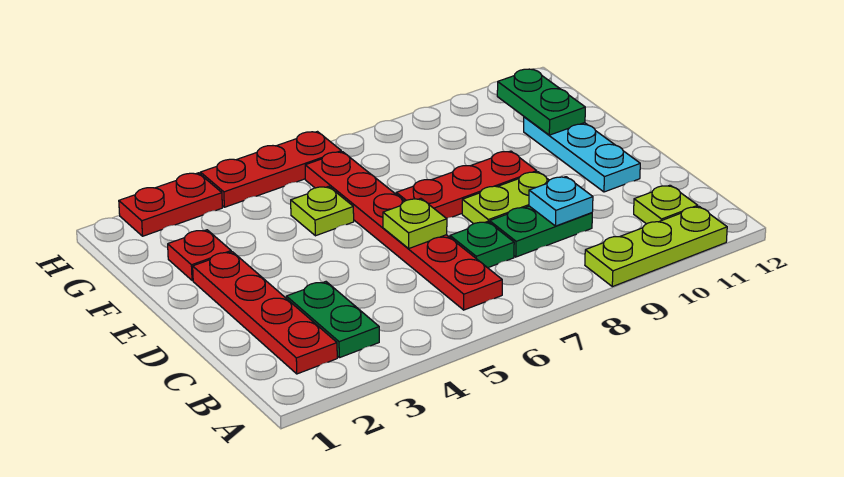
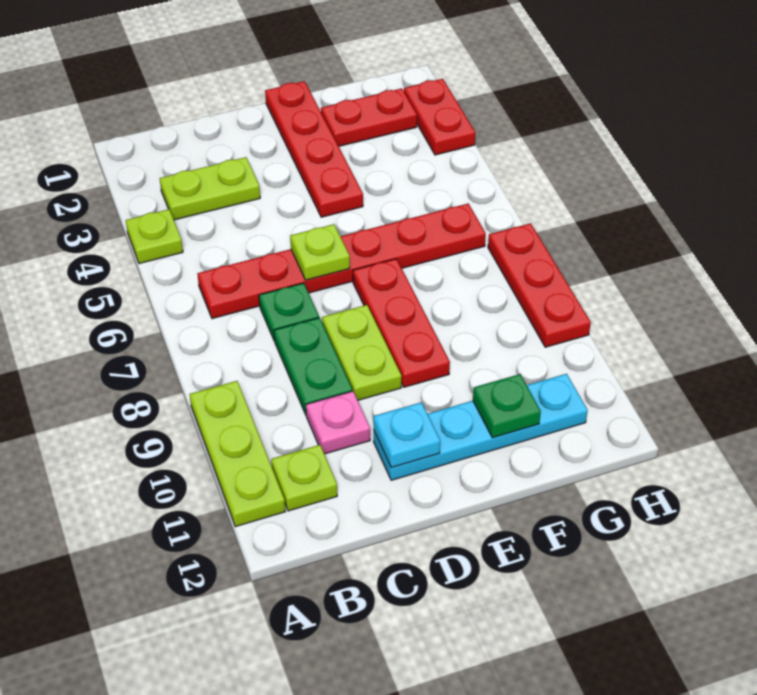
red 1x4 plate [193,252,337,374] -> red 1x4 plate turned to [265,81,363,217]
green 1x2 plate [286,282,379,358] -> lime 1x2 plate [160,157,260,220]
cyan 1x1 plate [529,177,593,226] -> cyan 1x1 plate moved to [373,402,440,468]
none -> pink 1x1 plate [306,391,370,454]
cyan 1x3 plate [524,117,640,192] -> cyan 1x4 plate [374,374,588,480]
red 1x1 plate [168,230,231,281] -> red 1x2 plate [321,88,417,146]
lime 1x1 plate [291,186,354,236] -> lime 1x1 plate moved to [125,209,183,264]
green 1x2 plate [497,69,585,135] -> green 1x1 plate [473,374,541,438]
red 1x3 plate [200,132,341,207] -> red 1x3 plate moved to [488,223,591,347]

